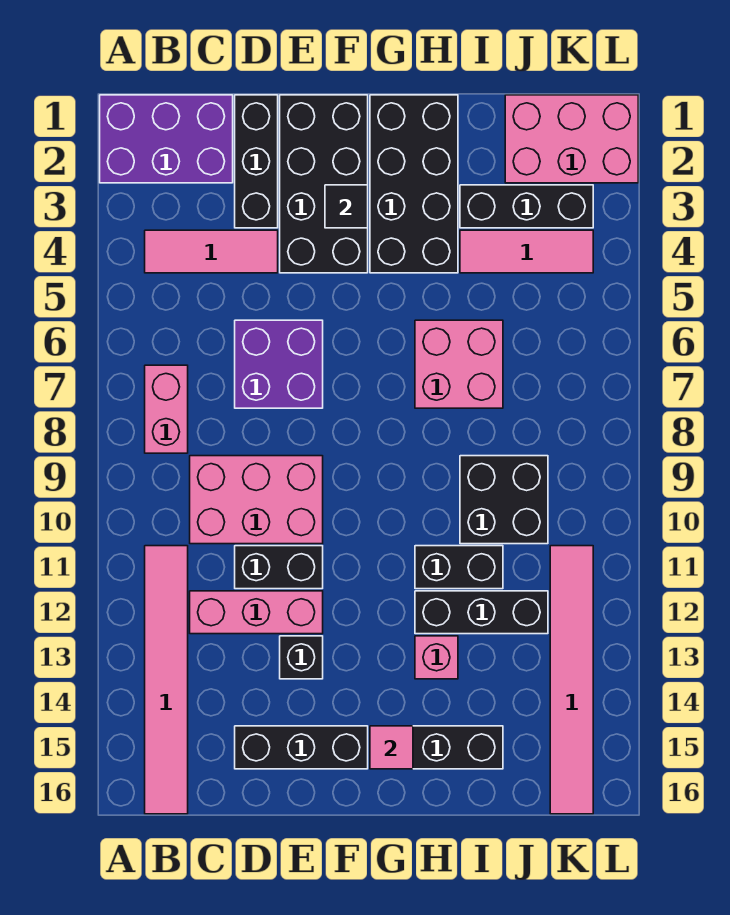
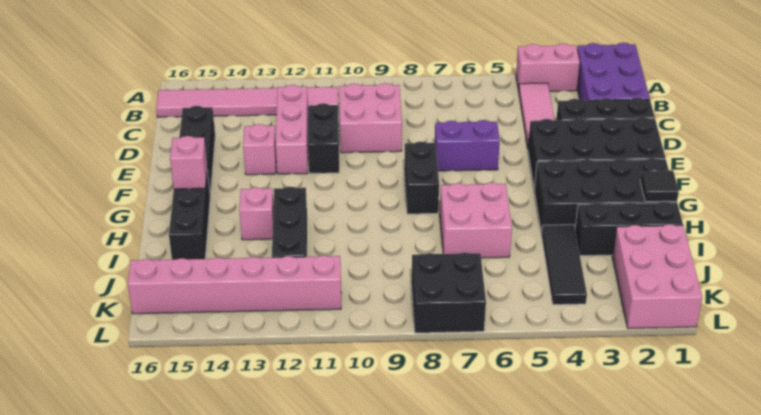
pink 1x2 brick [145,365,188,453] -> pink 1x2 brick moved to [516,44,580,91]
pink 2x3 brick [190,456,323,544] -> pink 2x2 brick [339,83,402,153]
purple 2x2 brick [235,320,323,408] -> purple 1x2 brick [435,120,500,171]
black 1x1 brick [280,636,323,679] -> pink 1x1 brick [243,124,276,175]
black 1x1 tile [325,185,368,228] -> black 1x1 tile moved to [640,170,679,202]
pink 1x1 tile [370,726,413,769] -> pink 1x1 brick [170,136,207,189]
black 1x2 brick [415,546,503,589] -> black 1x2 brick moved to [404,141,439,214]
black 1x3 brick [460,185,593,228] -> black 1x3 brick turned to [575,201,683,256]
pink 1x3 tile [460,230,593,273] -> black 1x3 tile [541,225,587,305]
black 2x2 brick [460,456,548,544] -> black 2x2 brick moved to [412,252,486,333]
pink 1x6 tile [550,546,593,814] -> pink 1x6 brick [128,255,341,314]

